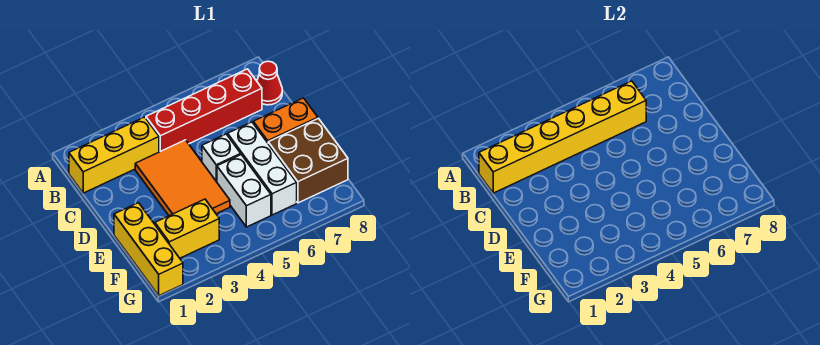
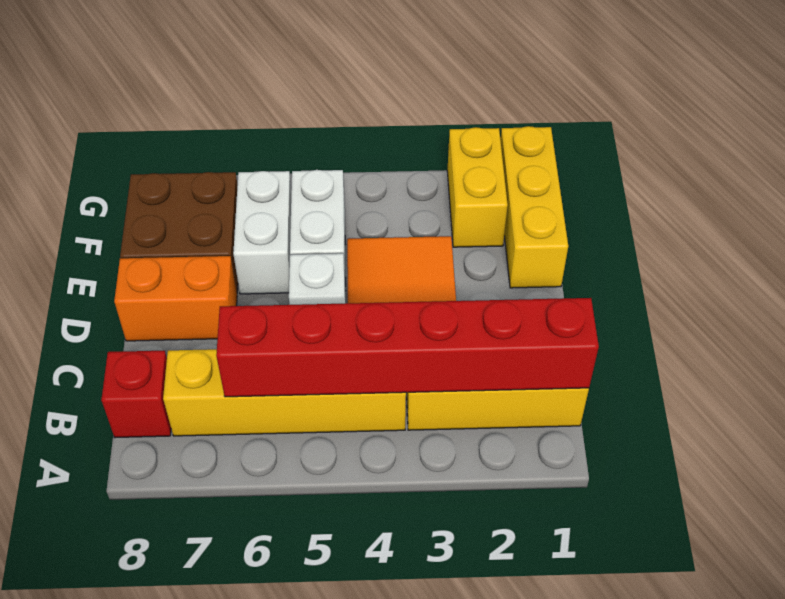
yellow 1x6 brick [479,81,646,193] -> red 1x6 brick [216,298,599,397]
red 1x4 brick [146,69,262,152] -> yellow 1x4 brick [163,349,406,436]
red 1x1 cone [257,61,282,105] -> red 1x1 brick [101,351,171,438]
white 1x3 brick [228,122,297,215] -> white 1x2 brick [233,171,291,294]
yellow 1x2 brick [155,199,219,258] -> yellow 1x2 brick turned to [447,127,508,247]

